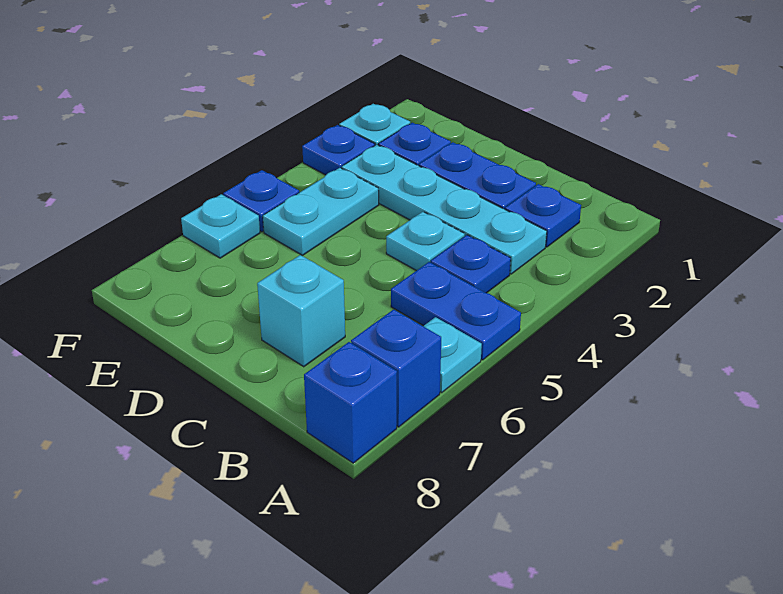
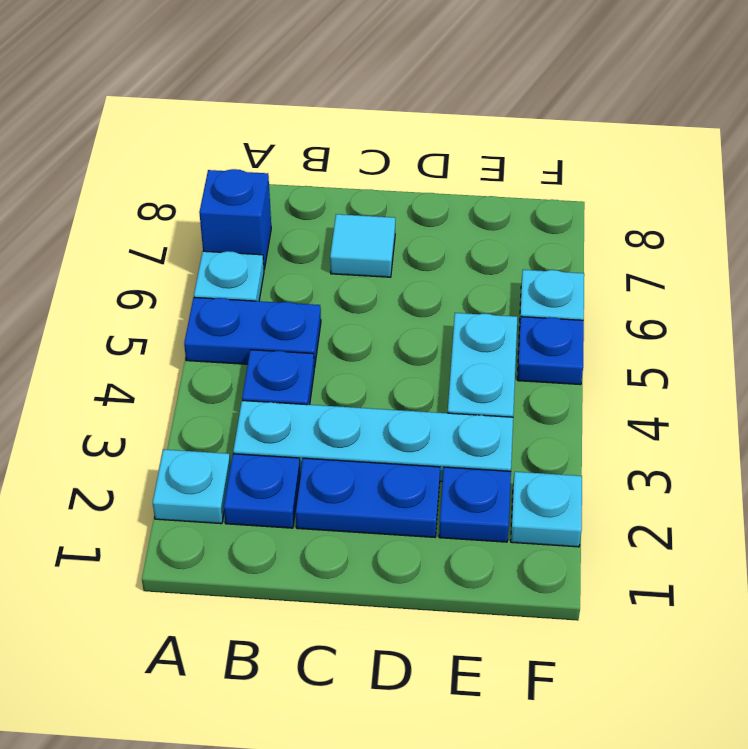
blue 1x1 brick [304,342,397,463] -> none
cyan 1x1 plate [386,212,465,271] -> cyan 1x1 plate moved to [153,449,231,524]
cyan 1x1 brick [257,255,345,367] -> cyan 1x1 tile [330,214,395,277]
blue 1x1 plate [302,125,375,175] -> none

